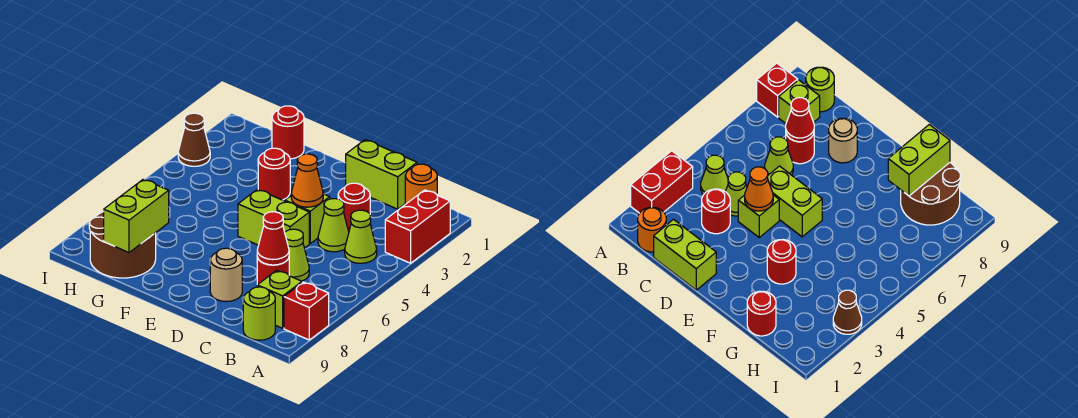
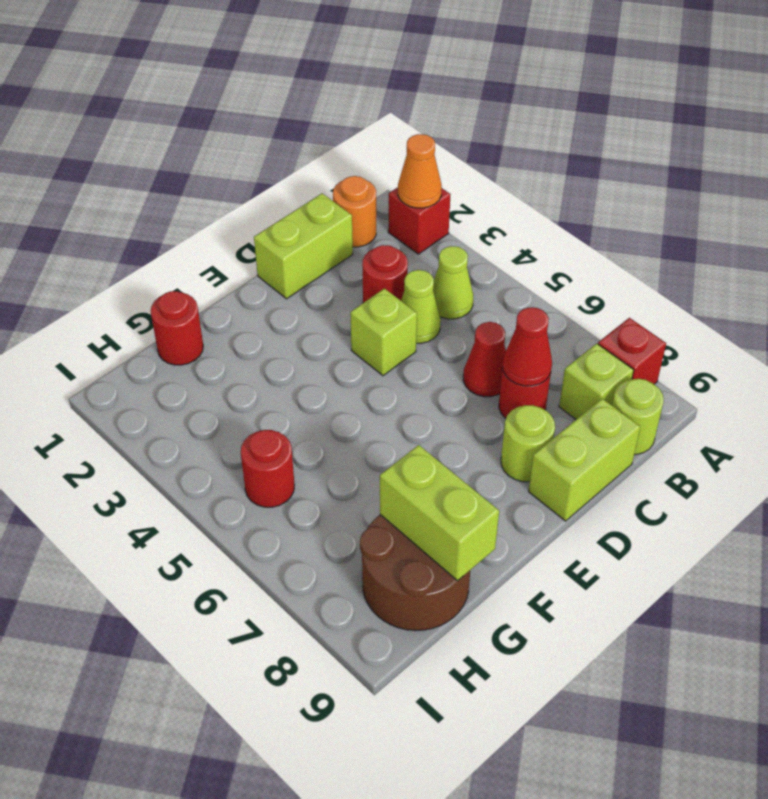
red 1x2 brick [385,190,450,263] -> red 1x1 brick [388,187,451,254]
lime 1x1 cone [285,229,309,281] -> red 1x1 cone [463,322,506,397]
orange 1x1 cone [291,154,323,207] -> orange 1x1 cone moved to [398,134,442,208]
lime 1x2 brick [238,189,309,248] -> lime 1x2 brick moved to [529,399,640,521]
tan 1x1 round brick [210,248,242,302] -> lime 1x1 round brick [501,405,555,482]
red 1x1 round brick [258,148,290,200] -> red 1x1 round brick moved to [241,430,294,507]
brown 1x1 cone [178,113,210,166] -> none

